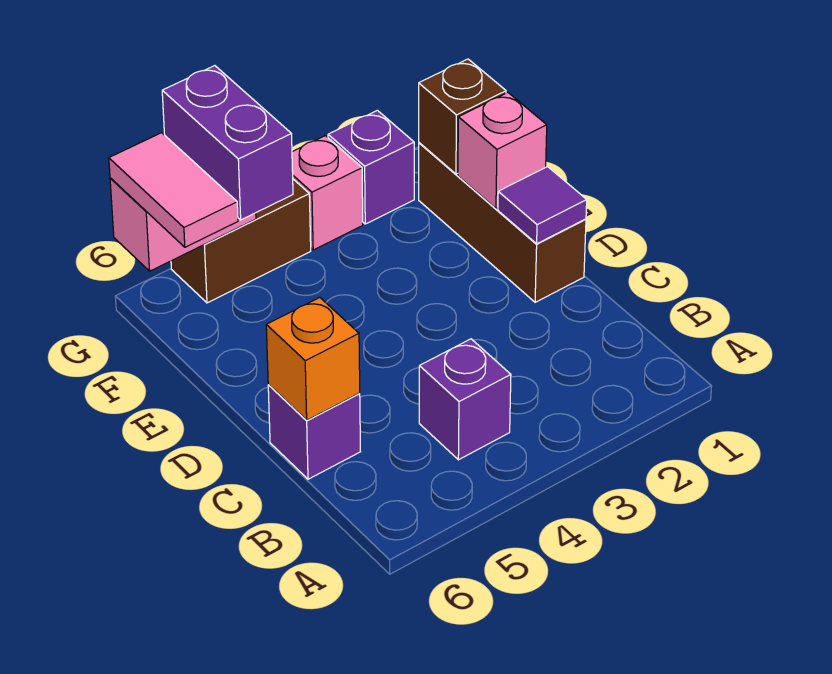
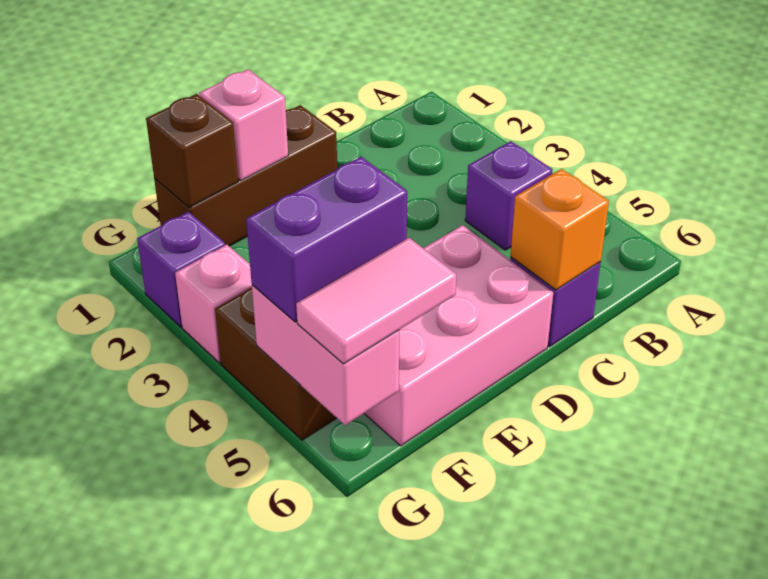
purple 1x1 tile [498,167,587,244] -> none
none -> pink 2x3 brick [364,225,553,446]

